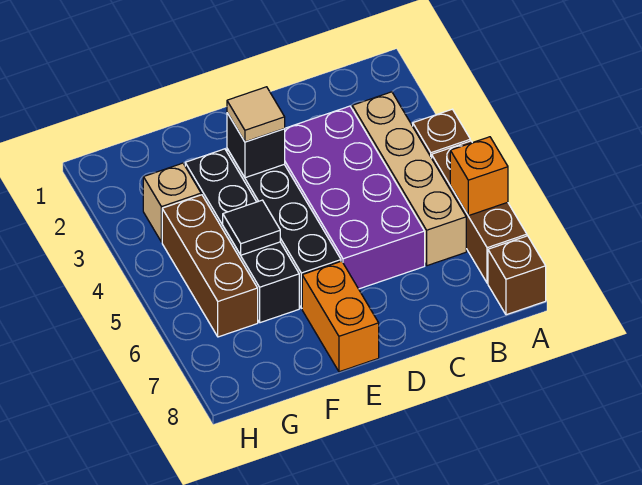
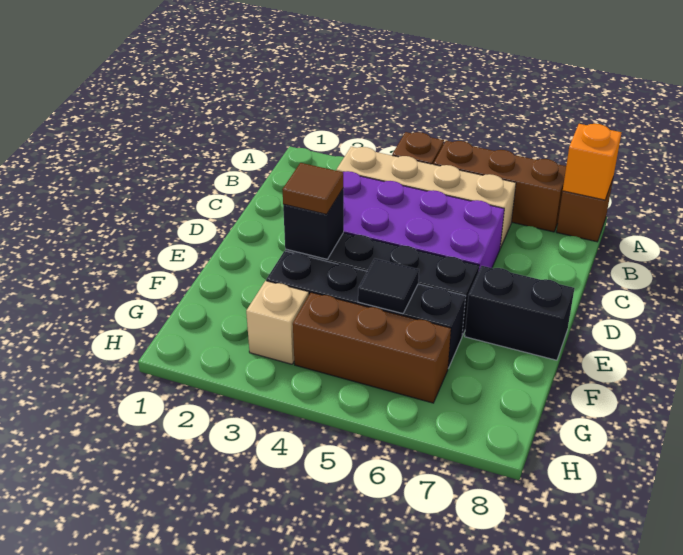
orange 1x1 brick [450,137,508,216] -> orange 1x1 brick moved to [563,124,622,200]
tan 1x1 tile [227,87,285,142] -> brown 1x1 tile [282,163,343,214]
orange 1x2 brick [302,261,379,372] -> black 1x2 brick [465,266,574,360]

